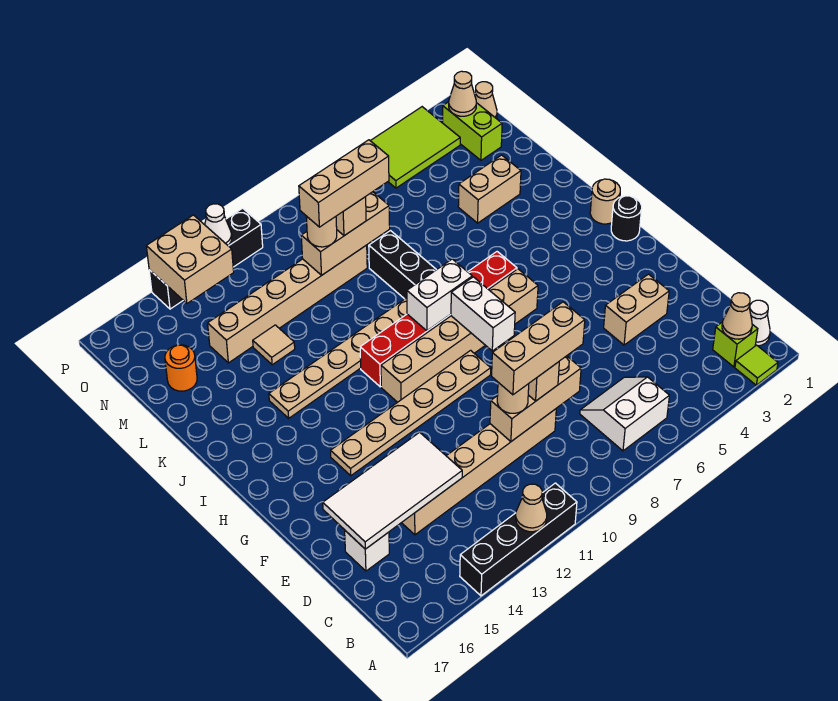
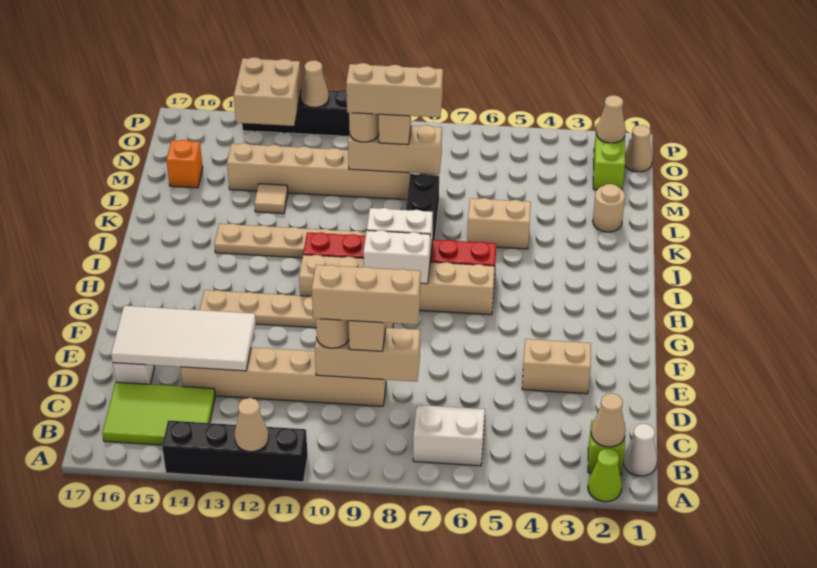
lime 1x1 tile [735,345,778,385] -> lime 1x1 cone [588,449,622,502]
white 1x2 brick [451,277,515,351] -> white 1x2 brick turned to [363,230,430,284]
black 1x1 round brick [611,196,642,241] -> none
tan 1x1 round brick [590,179,620,224] -> tan 1x1 round brick moved to [593,184,625,232]
tan 1x2 brick [458,155,521,223] -> tan 1x2 brick moved to [467,198,531,249]
orange 1x1 round brick [165,345,197,391] -> orange 1x1 brick [166,140,203,188]
lime 2x3 tile [371,107,460,188] -> lime 2x3 tile moved to [102,382,215,445]
white 1x1 cone [205,204,232,245] -> tan 1x1 cone [301,60,329,107]

